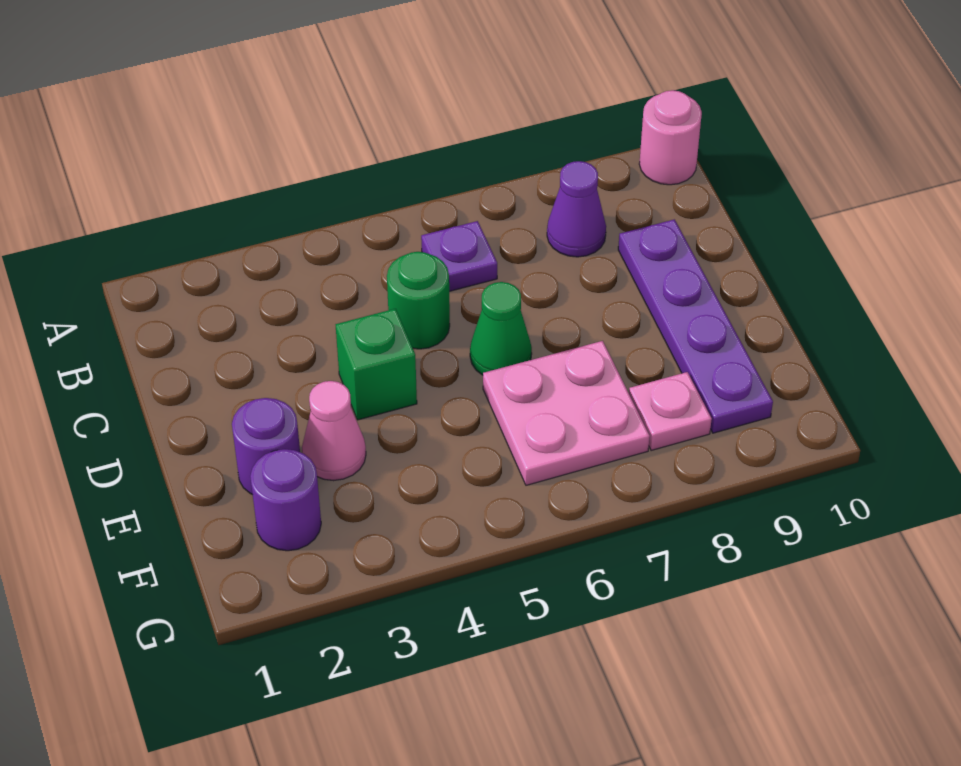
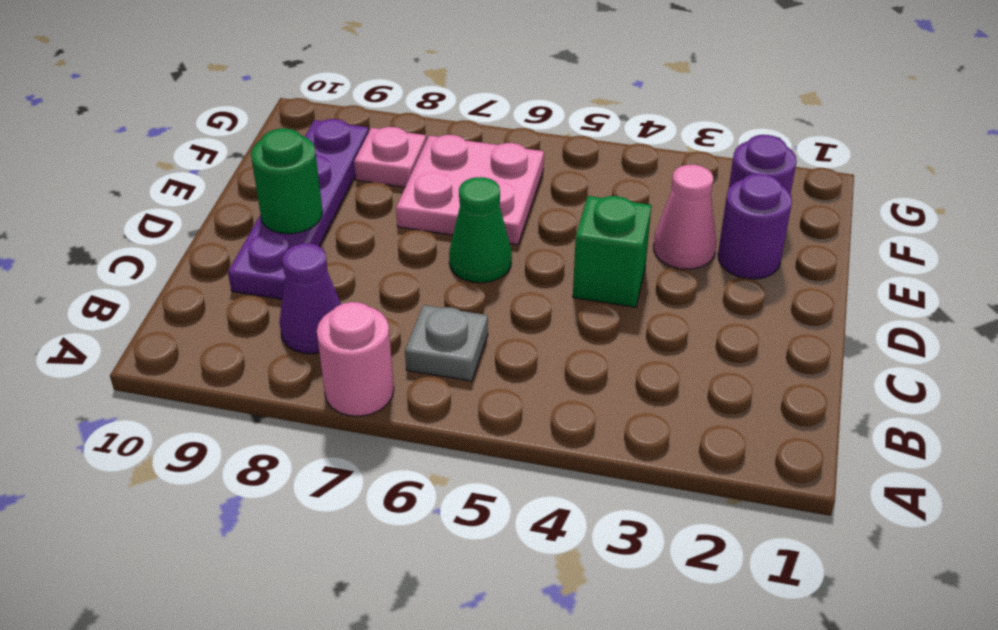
pink 1x1 round brick [639,90,702,185] -> pink 1x1 round brick moved to [317,302,394,416]
purple 1x1 plate [421,221,497,291] -> grey 1x1 plate [405,305,488,381]
green 1x1 round brick [387,252,450,349] -> green 1x1 round brick moved to [251,128,323,234]

